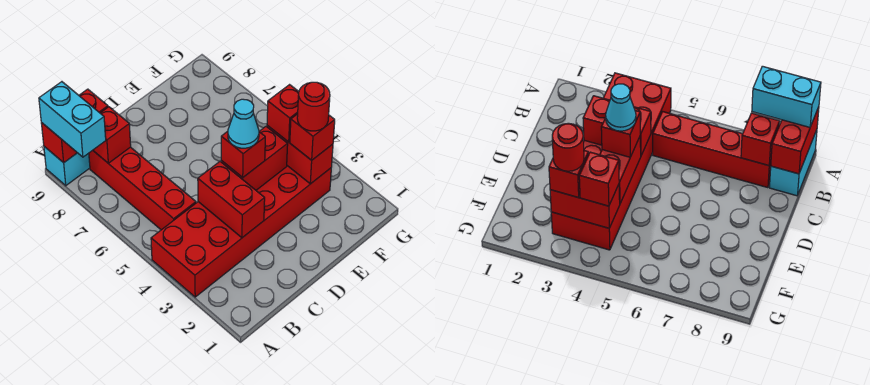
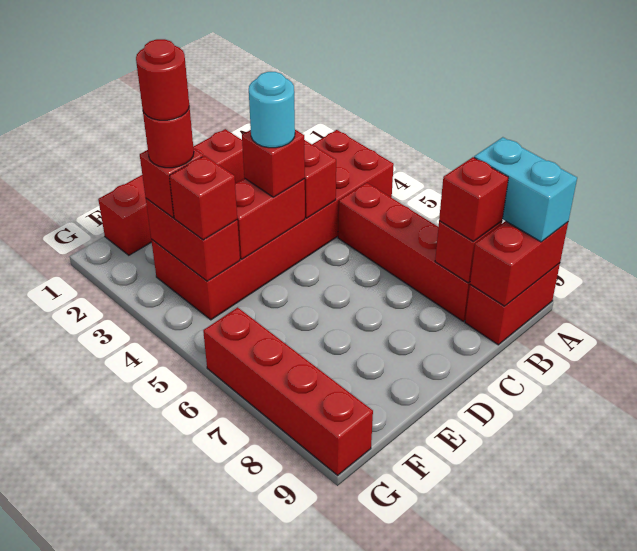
cyan 1x2 brick [44,147,90,186] -> red 1x2 brick [465,263,560,345]
none -> red 1x1 brick [439,157,509,241]
none -> red 1x4 brick [98,129,244,255]
cyan 1x1 cone [228,99,259,148] -> cyan 1x1 round brick [249,72,295,148]
none -> red 1x1 round brick [136,39,189,120]
none -> red 1x4 brick [203,307,373,475]

